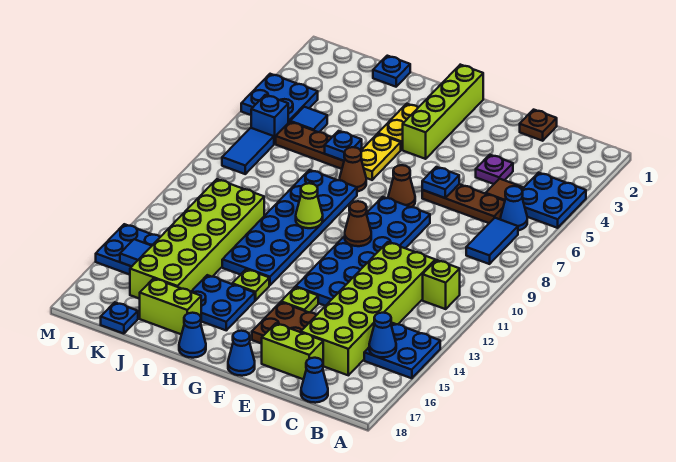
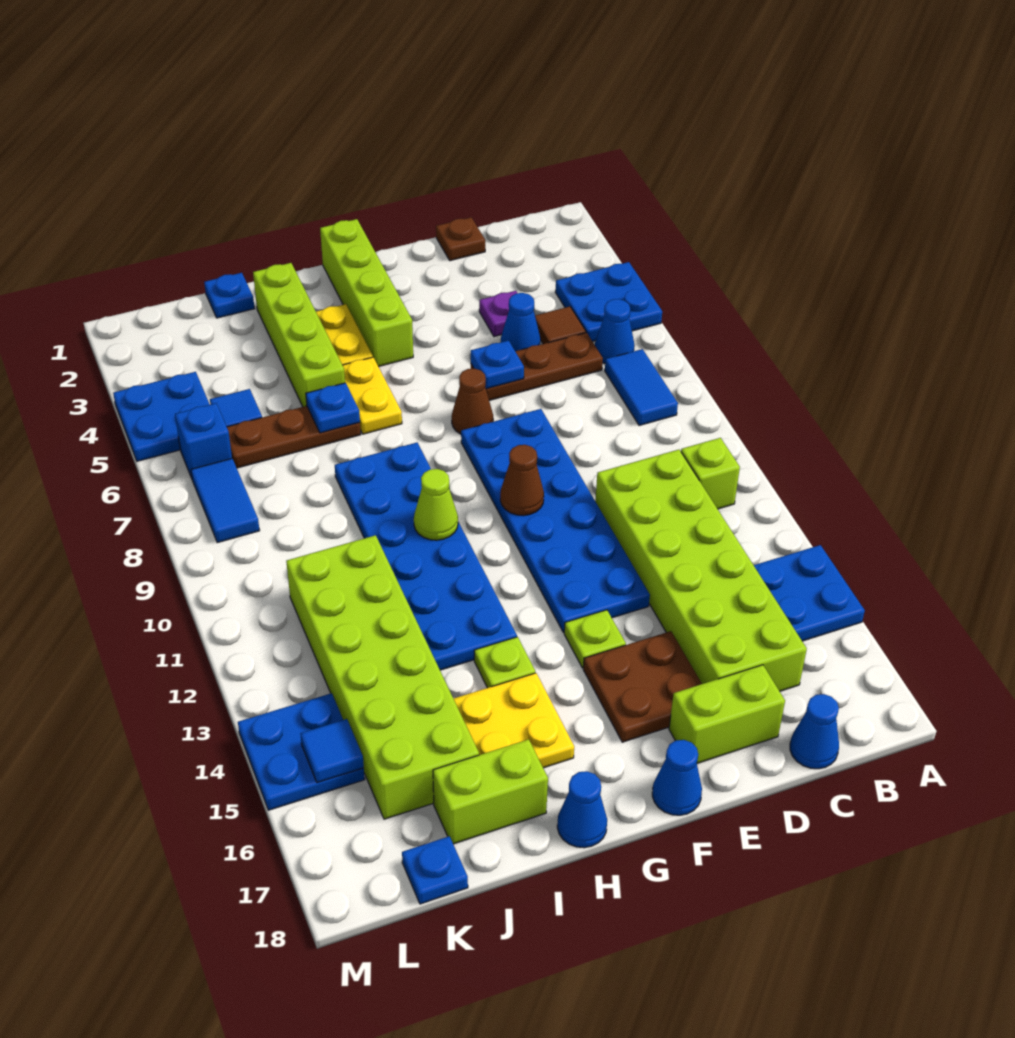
blue 1x1 cone [369,313,396,357] -> blue 1x1 cone moved to [501,293,541,351]
brown 1x1 cone [340,147,366,192] -> none
blue 2x2 plate [191,275,255,330] -> yellow 2x2 plate [454,673,574,768]
none -> lime 1x4 brick [253,263,345,407]

